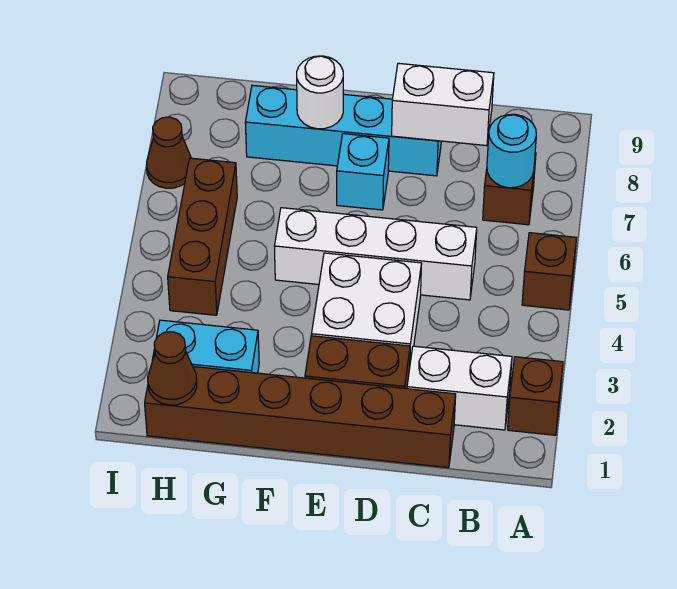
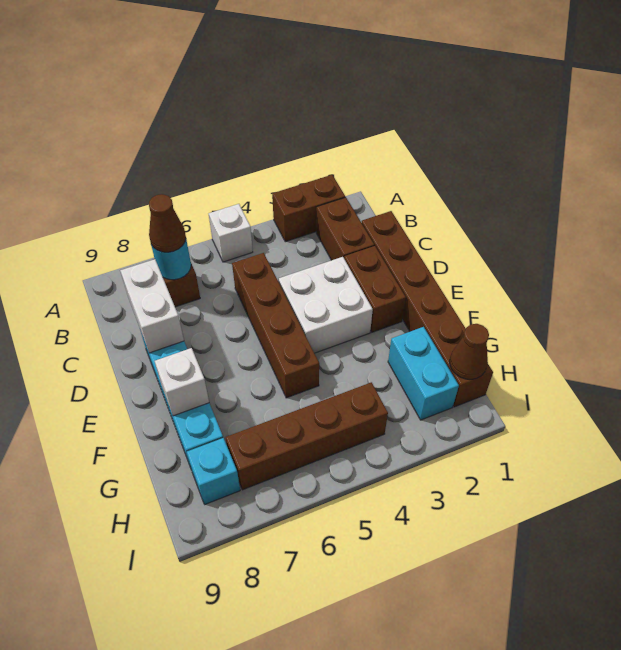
brown 1x1 brick [508,357,563,435] -> brown 1x2 brick [272,175,345,242]
brown 1x1 brick [522,233,576,310] -> white 1x1 brick [209,204,253,262]
white 1x2 brick [407,346,512,430] -> brown 1x2 brick [316,197,374,260]
white 1x4 brick [274,208,477,300] -> brown 1x4 brick [232,253,319,398]
cyan 1x1 brick [337,134,389,210] -> cyan 1x1 brick moved to [187,438,240,504]
white 1x1 round brick [297,56,343,129] -> white 1x1 brick [155,348,209,416]
brown 1x3 brick [168,158,237,315] -> brown 1x4 brick [225,382,388,490]
brown 1x1 cone [147,117,191,188] -> brown 1x1 cone moved to [149,194,186,252]

